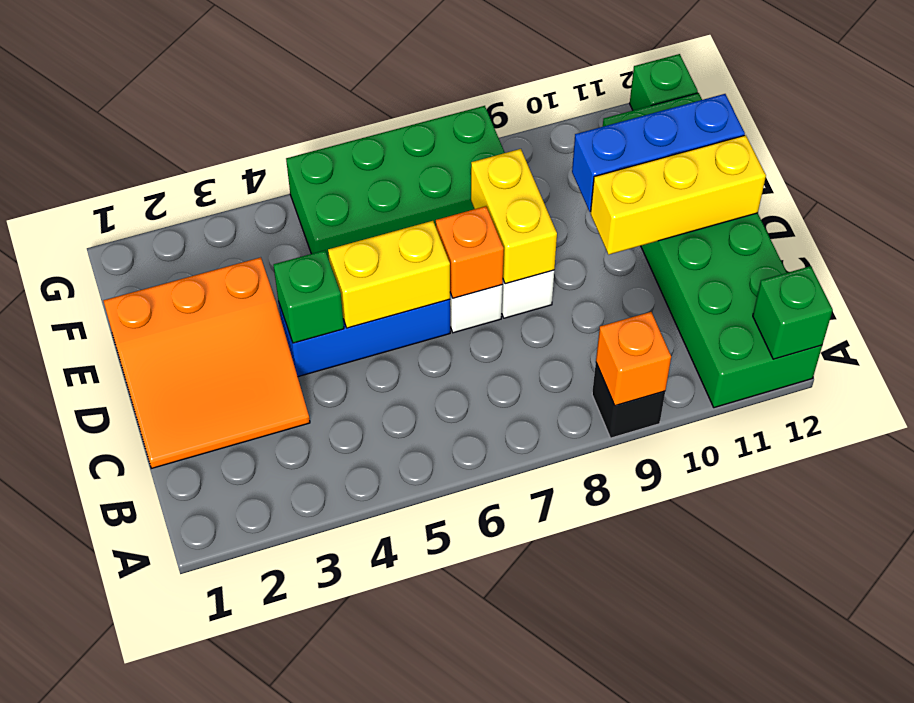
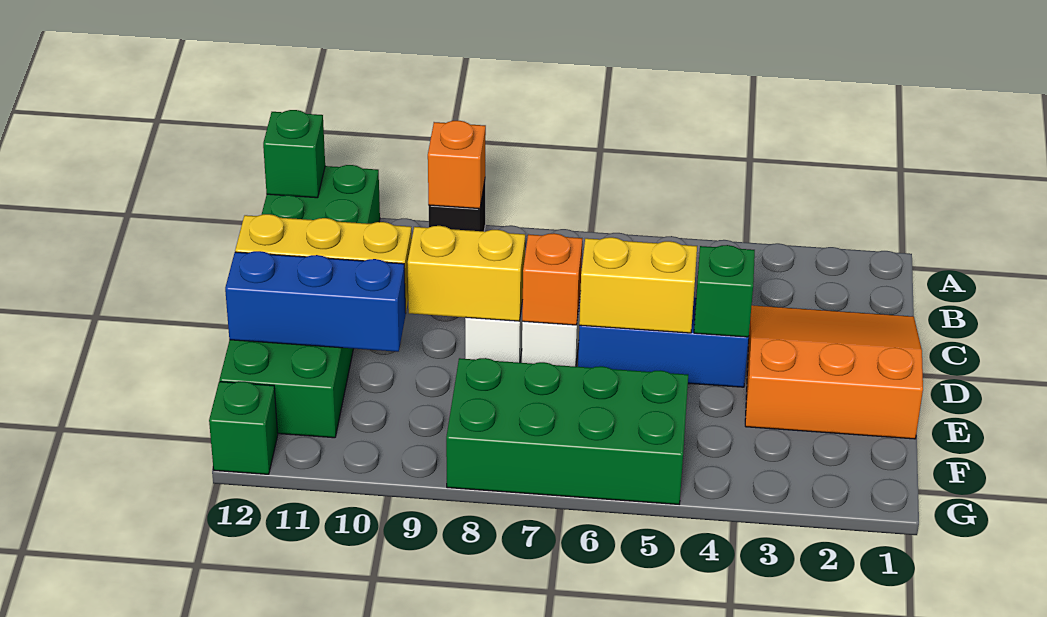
yellow 1x2 brick [471,149,557,284] -> yellow 1x2 brick turned to [408,226,525,321]

